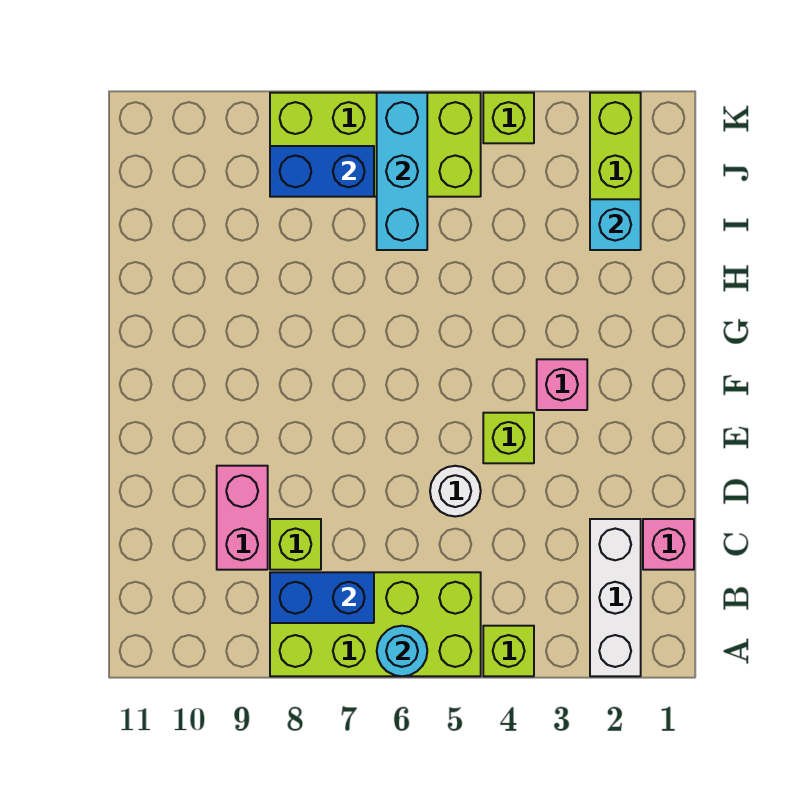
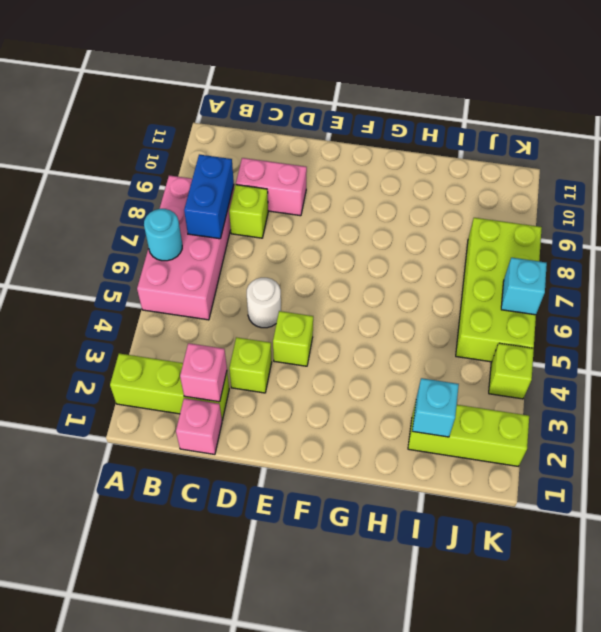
white 1x3 brick [590,519,641,676] -> lime 1x3 brick [110,353,229,420]
lime 1x1 brick [483,626,534,676] -> lime 1x1 brick moved to [229,337,272,393]
lime 2x4 brick [270,572,481,676] -> pink 2x4 brick [137,175,234,320]
pink 1x1 brick [537,359,587,410] -> pink 1x1 brick moved to [180,343,227,402]
cyan 1x3 brick [377,93,427,250] -> cyan 1x1 brick [501,258,547,315]
blue 1x2 brick [270,146,374,197] -> none

